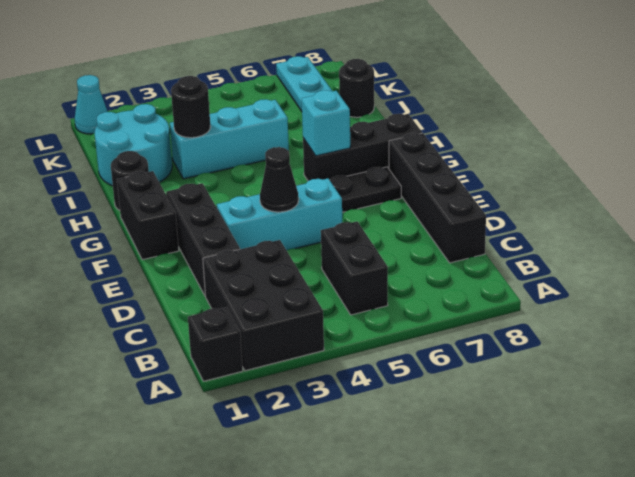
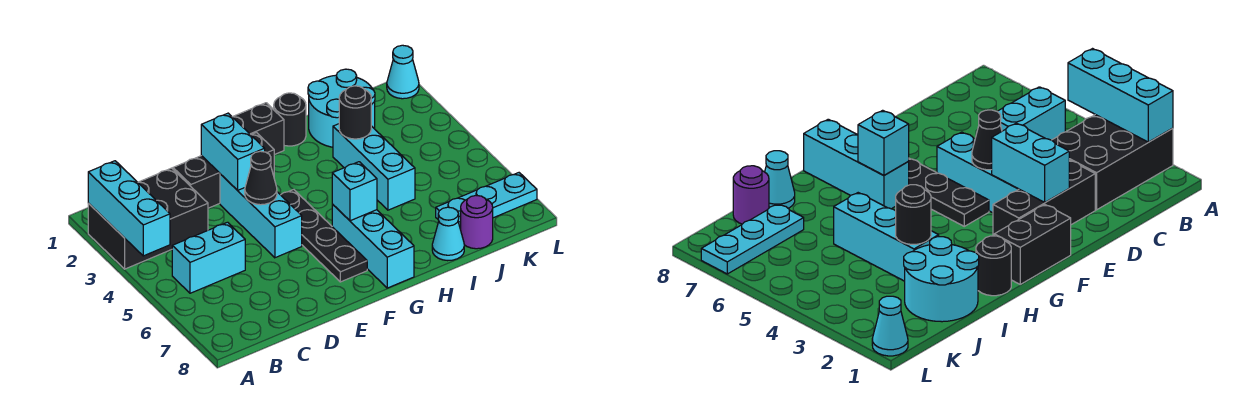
black 1x1 brick [188,307,243,381] -> none
none -> cyan 1x3 brick [88,161,170,256]
black 1x2 brick [321,222,388,315] -> cyan 1x2 brick [172,222,245,293]
black 1x4 brick [389,133,486,263] -> none
none -> cyan 1x2 brick [201,113,265,190]
black 1x3 brick [303,114,422,181] -> cyan 1x3 brick [332,204,414,288]
none -> cyan 1x1 cone [432,207,464,261]
black 1x1 round brick [339,59,374,117] -> purple 1x1 round brick [461,196,493,249]

